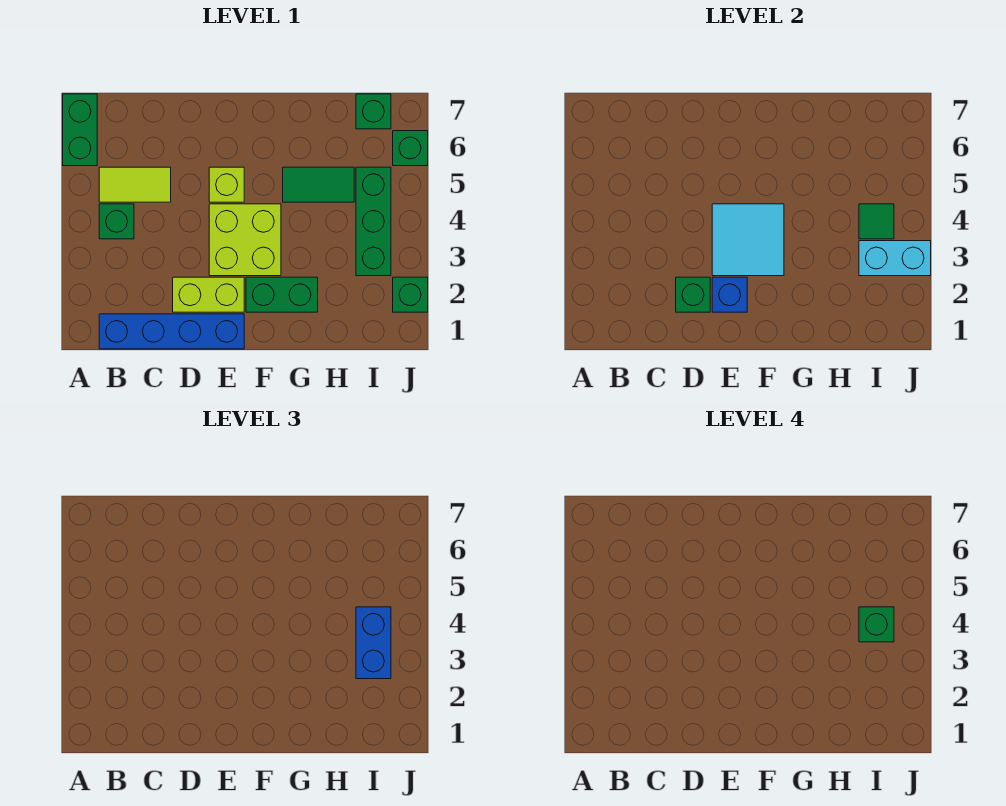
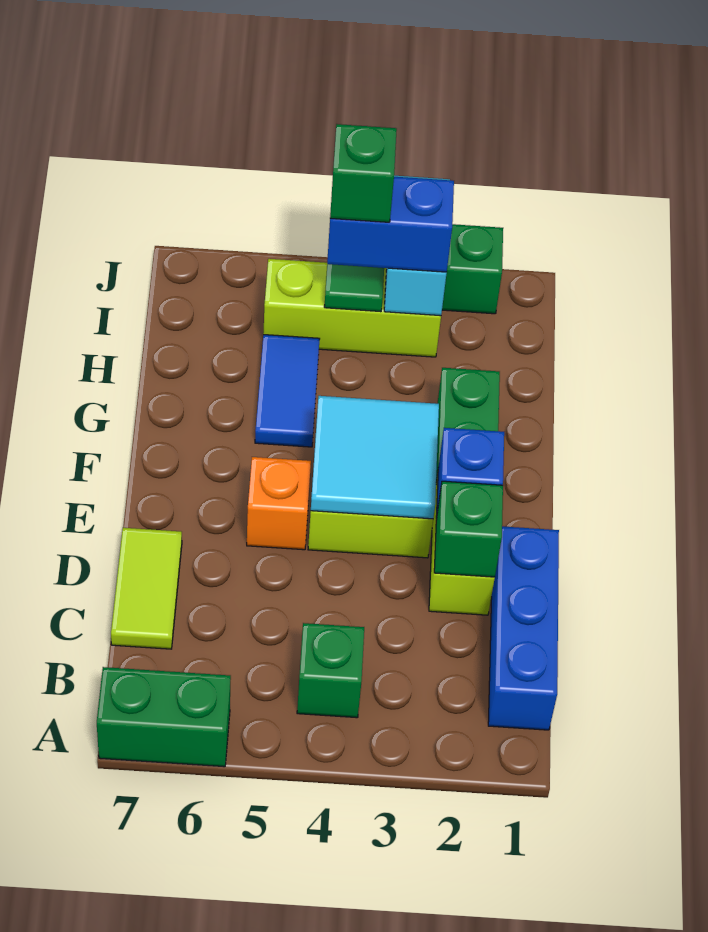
blue 1x4 brick [99,314,244,349] -> blue 1x3 brick [488,526,559,730]
lime 1x2 tile [99,167,171,202] -> lime 1x2 tile moved to [111,528,182,649]
lime 1x1 brick [209,167,244,202] -> orange 1x1 brick [247,457,311,550]
green 1x2 tile [283,167,354,202] -> blue 1x2 tile [255,335,319,447]
green 1x3 brick [356,167,391,276] -> lime 1x3 brick [263,259,441,357]
green 1x1 brick [356,94,391,129] -> none
green 1x1 brick [393,131,428,166] -> none

